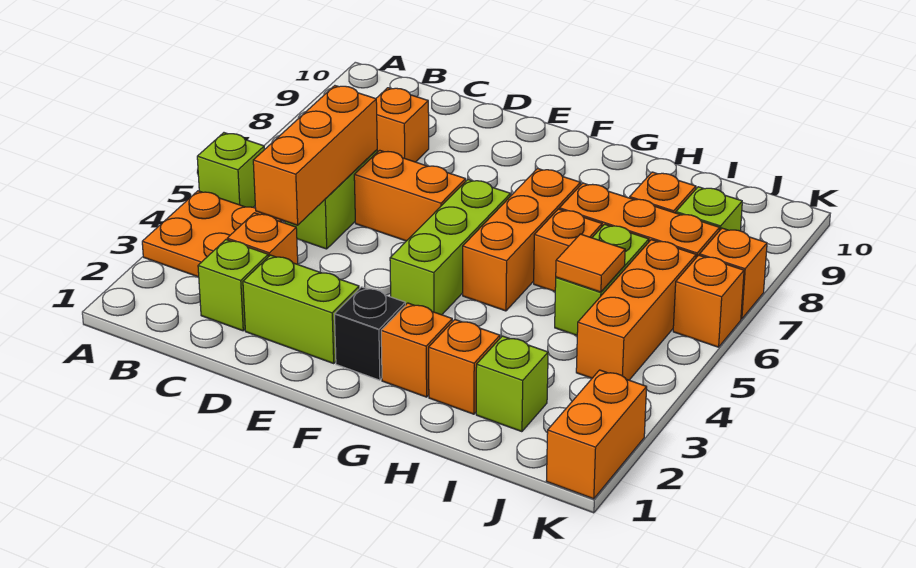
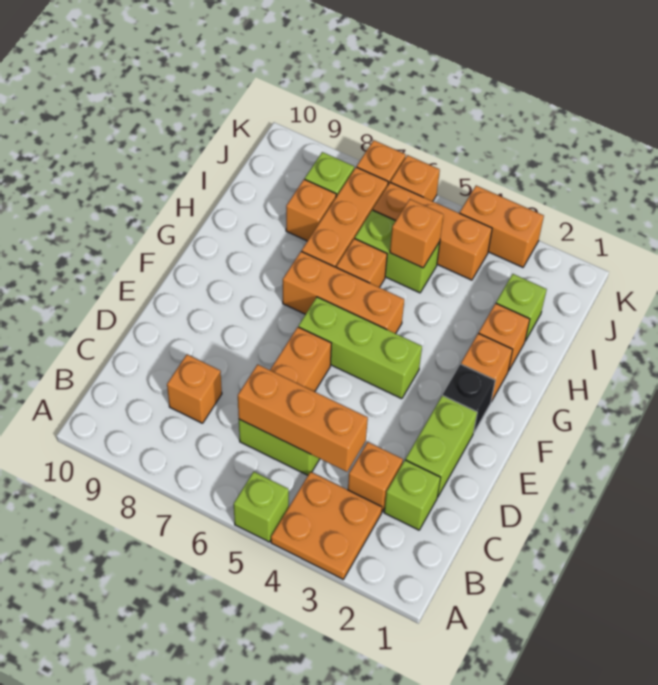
orange 1x1 tile [556,234,625,292] -> orange 1x1 brick [390,199,444,268]
orange 1x2 brick [546,370,647,499] -> orange 1x2 brick moved to [460,186,544,267]

